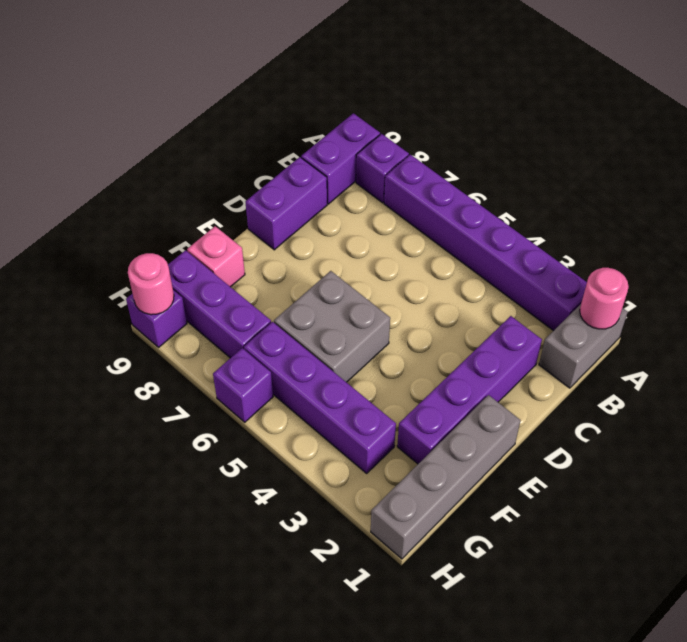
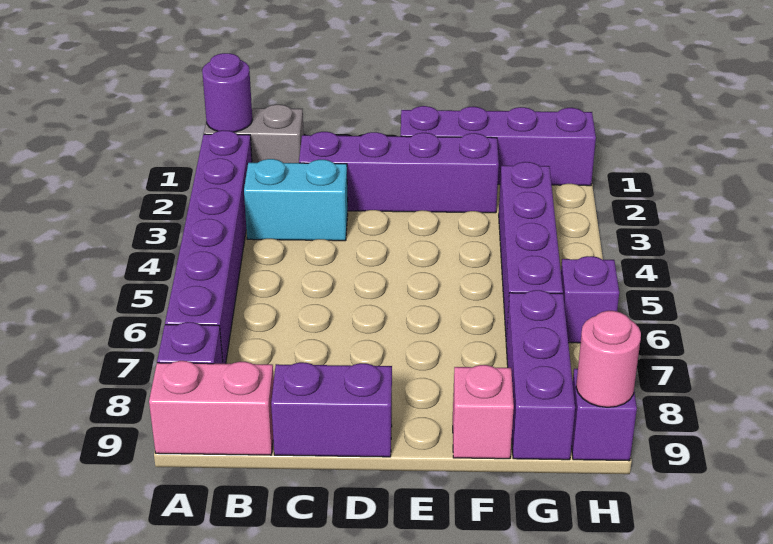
pink 1x1 round brick [580,268,629,329] -> purple 1x1 round brick [202,53,253,132]
purple 1x2 brick [301,113,380,204] -> pink 1x2 brick [149,361,274,455]
none -> cyan 1x2 brick [244,159,348,241]
grey 1x4 brick [371,395,520,559] -> purple 1x4 brick [401,106,596,186]
grey 2x2 brick [274,271,390,382] -> none

